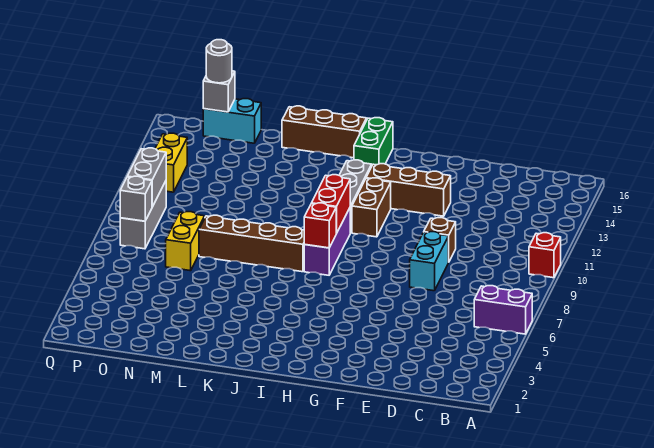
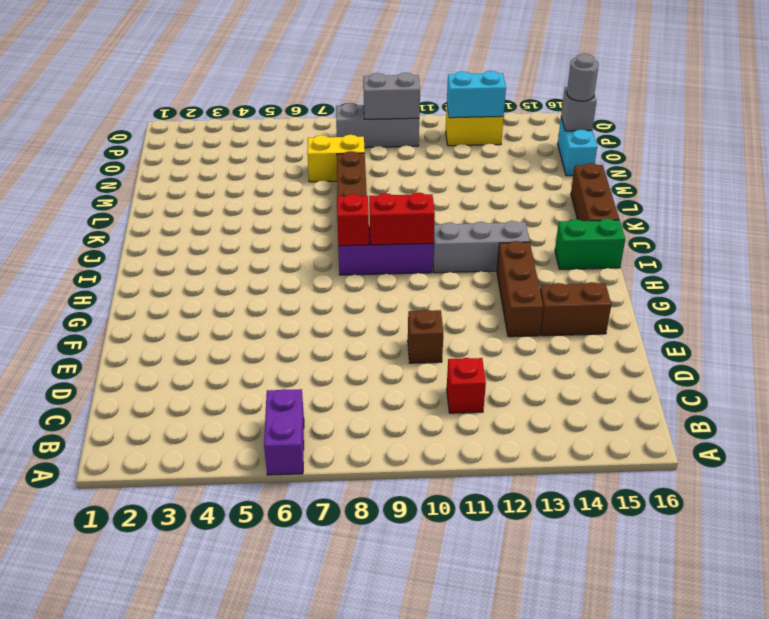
red 1x1 brick [529,233,561,278] -> red 1x1 brick moved to [447,358,486,413]
cyan 1x2 brick [410,232,448,291] -> cyan 1x2 brick moved to [447,71,506,118]
brown 1x2 brick [352,178,391,237] -> brown 1x2 brick moved to [540,282,611,336]
grey 1x1 brick [120,176,152,221] -> none

